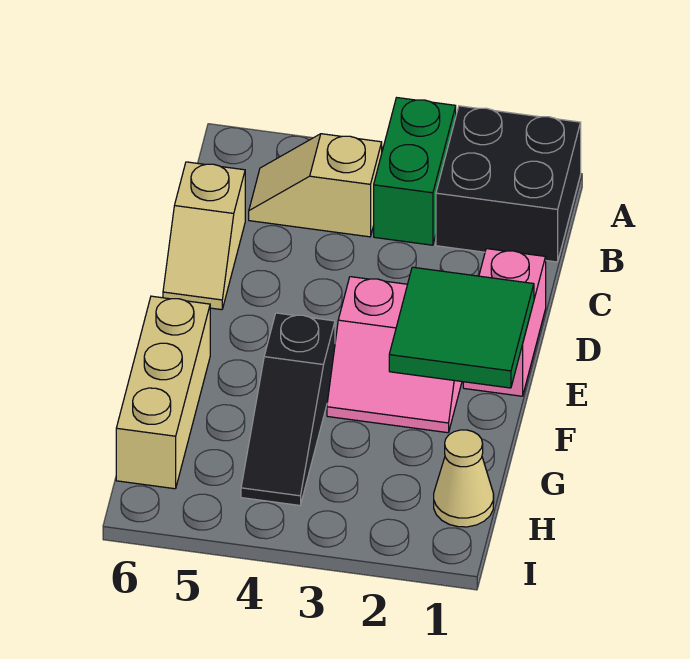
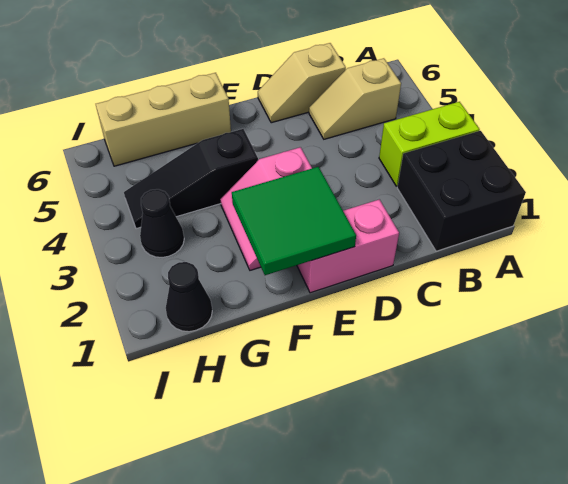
green 1x2 brick [374,98,456,245] -> lime 1x2 brick [379,102,480,186]
tan 1x2 slope [249,134,382,237] -> tan 1x2 slope turned to [309,58,401,139]
tan 1x1 cone [434,430,494,527] -> black 1x1 cone [166,262,212,332]
none -> black 1x1 cone [140,189,184,257]

